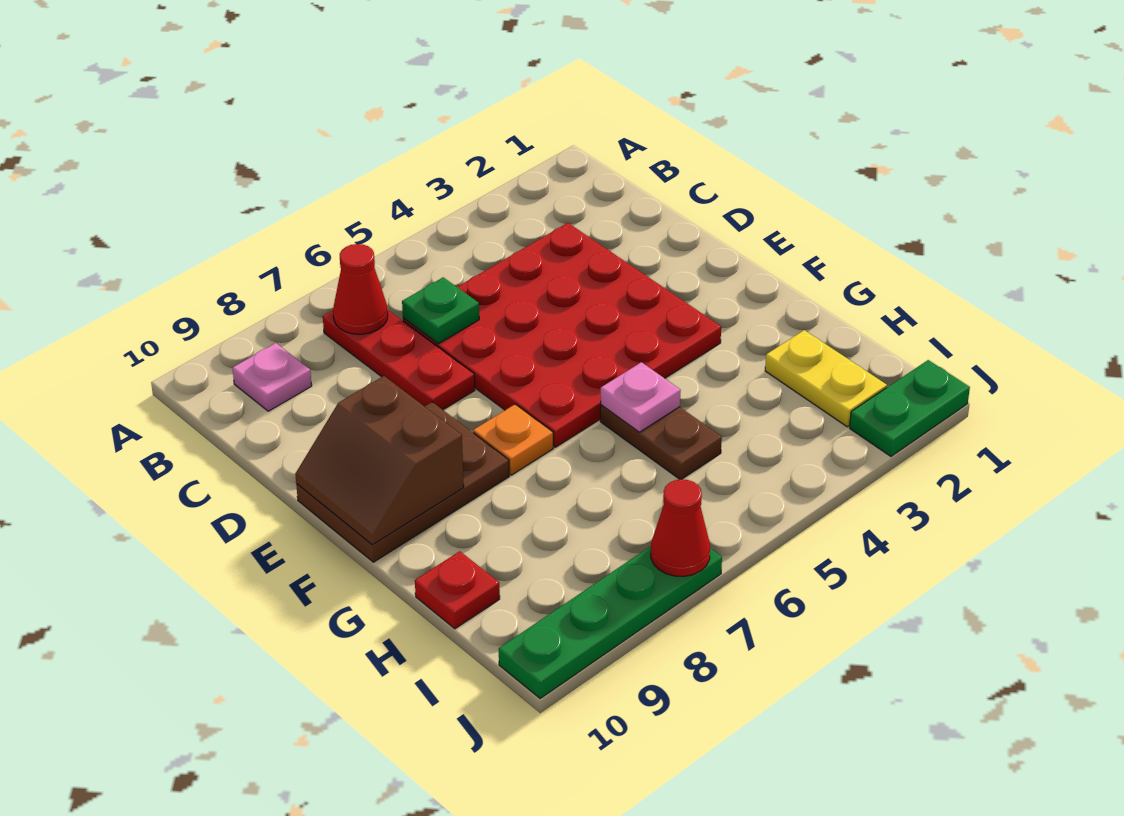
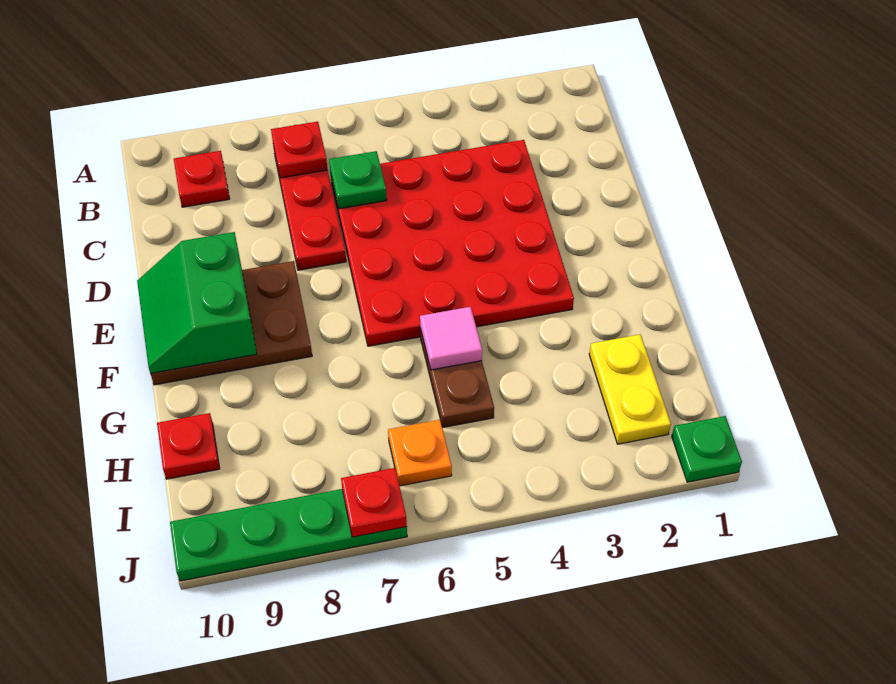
red 1x1 cone [333,244,388,334] -> red 1x1 plate [271,122,328,178]
pink 1x1 plate [233,343,312,411] -> red 1x1 plate [174,151,230,207]
brown 2x2 slope [295,376,464,545] -> green 2x2 slope [137,232,257,374]
orange 1x1 plate [473,404,553,475] -> orange 1x1 plate moved to [388,420,452,486]
pink 1x1 plate [601,362,681,432] -> pink 1x1 tile [420,307,482,370]
green 1x2 plate [850,360,970,456] -> green 1x1 plate [672,416,742,482]
red 1x1 cone [651,479,710,576] -> red 1x1 plate [341,468,407,537]

